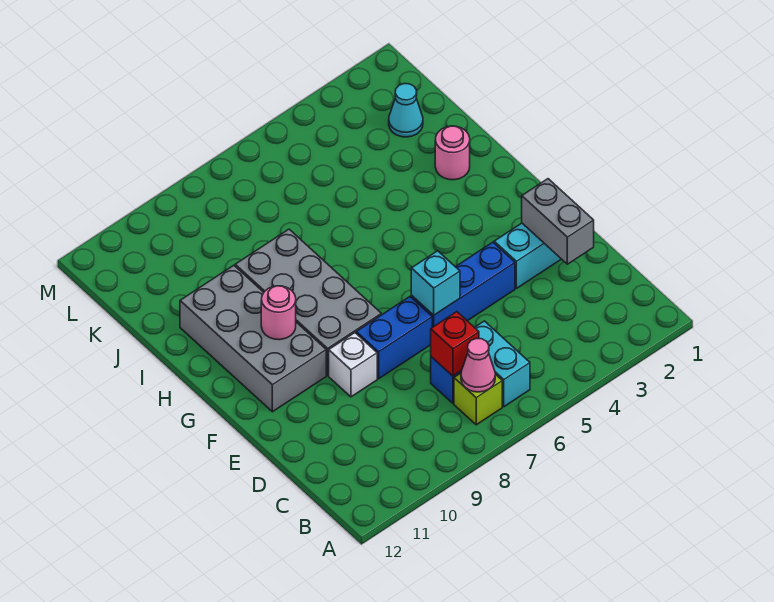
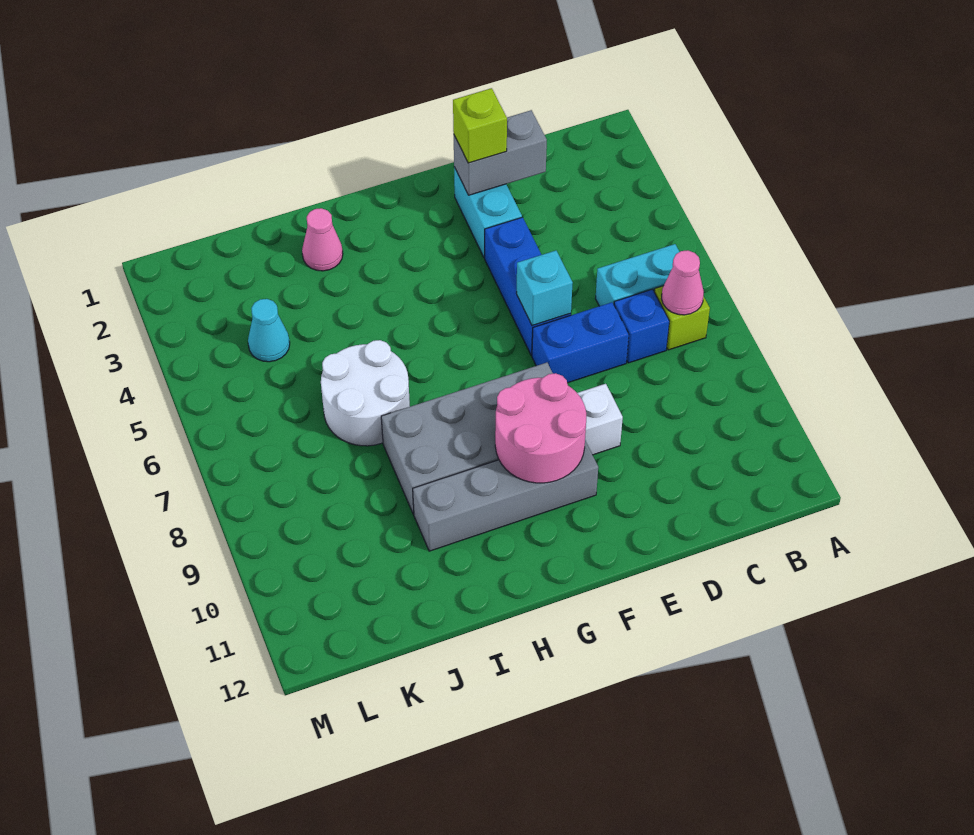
red 1x1 brick [431,312,479,376] -> none
none -> lime 1x1 brick [453,88,507,163]
blue 1x2 brick [356,297,432,379] -> blue 1x2 brick turned to [532,302,629,383]
grey 2x4 brick [180,265,326,412] -> grey 1x4 brick [413,440,598,551]
pink 1x1 round brick [261,286,296,340] -> pink 2x2 round brick [495,373,586,483]
pink 1x1 round brick [435,126,470,180] -> pink 1x1 cone [302,208,343,271]
none -> white 2x2 round brick [321,340,410,446]
cyan 1x1 cone [389,84,423,137] -> cyan 1x1 cone moved to [248,299,290,362]

